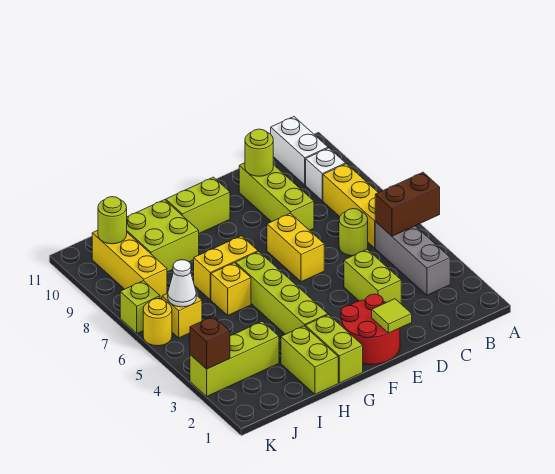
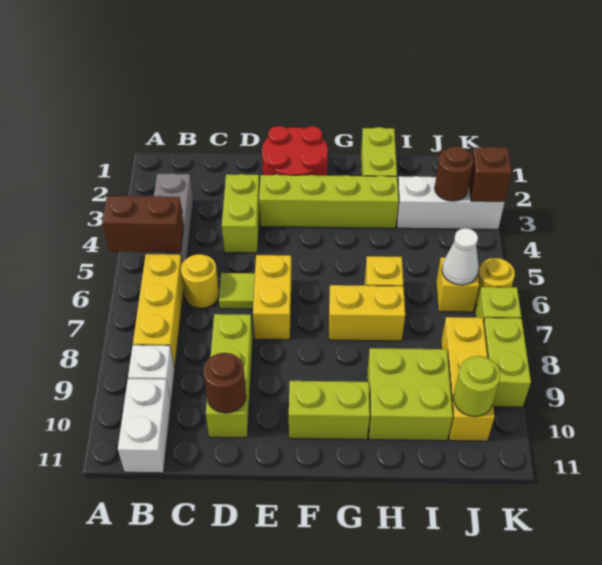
lime 1x1 round brick [339,209,368,256] -> yellow 1x1 round brick [181,254,219,308]
lime 1x1 round brick [245,129,273,176] -> brown 1x1 round brick [203,353,246,413]
lime 1x1 tile [372,299,412,333] -> lime 1x1 tile moved to [219,273,255,309]
lime 1x2 brick [305,315,363,383] -> lime 1x2 brick moved to [483,318,531,407]
lime 1x4 brick [236,252,328,334] -> lime 1x4 brick turned to [259,174,399,228]
lime 1x3 brick [190,321,279,396] -> white 1x3 brick [397,176,505,230]
none -> brown 1x1 round brick [435,146,473,201]

